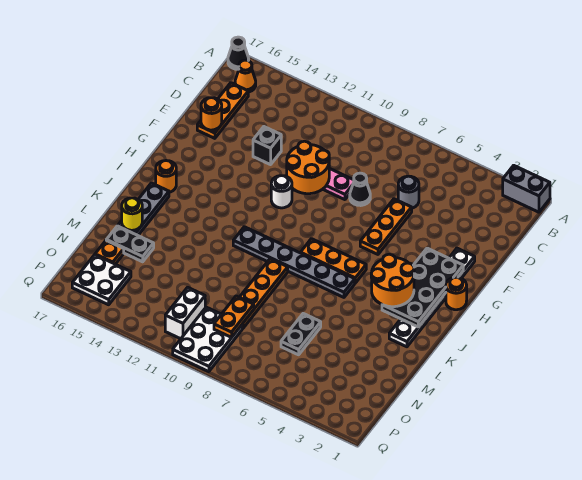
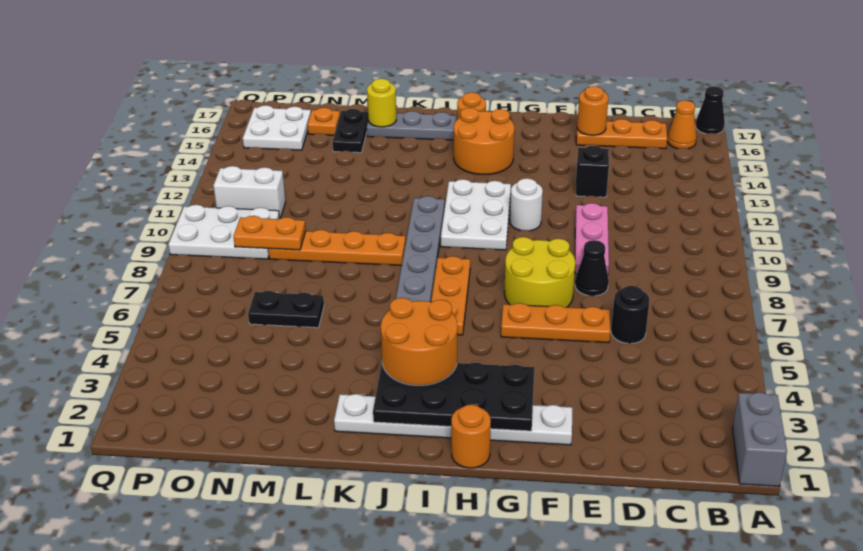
grey 1x1 round brick [398,176,419,208] -> black 1x1 round brick [611,286,650,344]
orange 2x2 round brick [287,141,329,194] -> orange 2x2 round brick moved to [454,108,514,174]
none -> yellow 2x2 round brick [504,237,575,307]
none -> white 2x3 plate [441,179,511,250]

